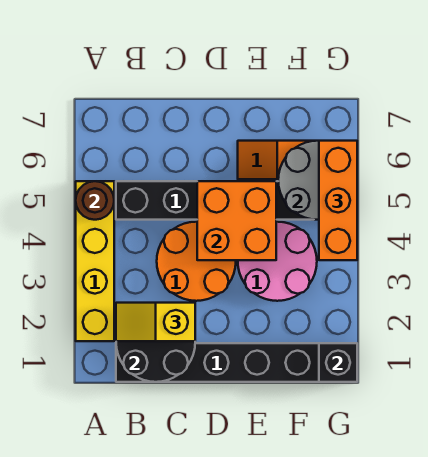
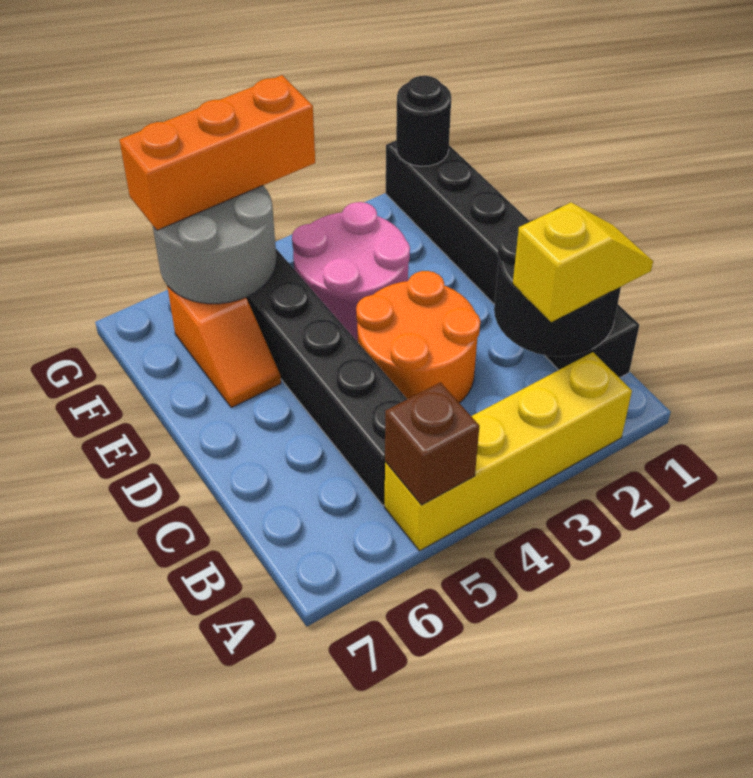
brown 1x1 round brick [76,181,114,220] -> brown 1x1 brick [385,382,479,505]
yellow 1x2 slope [116,303,195,341] -> yellow 1x2 slope turned to [513,203,653,322]
orange 2x2 brick [197,181,276,260] -> none
black 1x1 brick [319,343,357,382] -> black 1x1 round brick [396,76,451,166]

